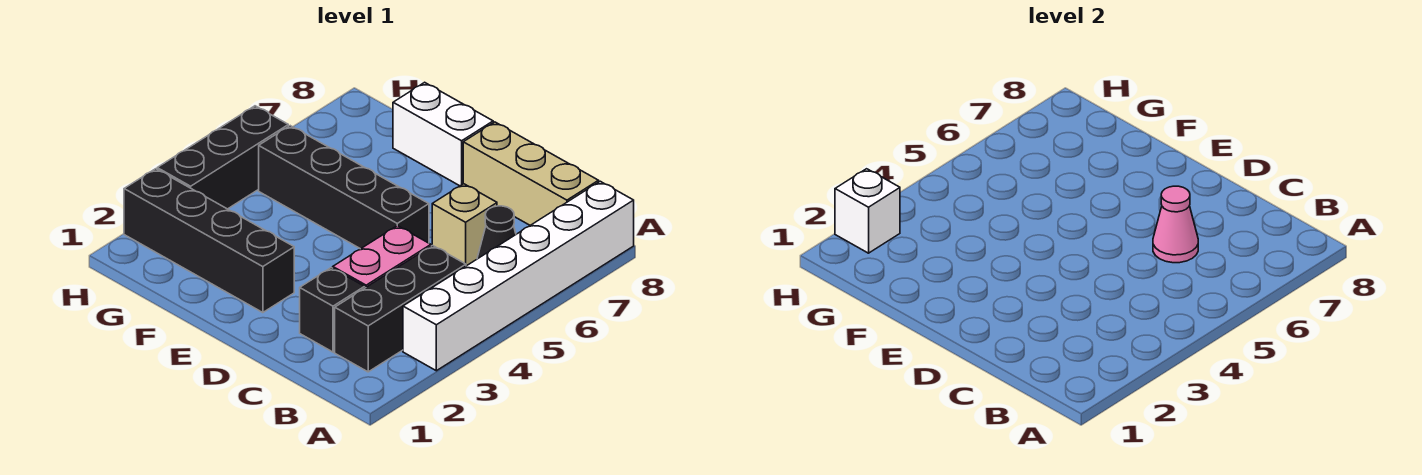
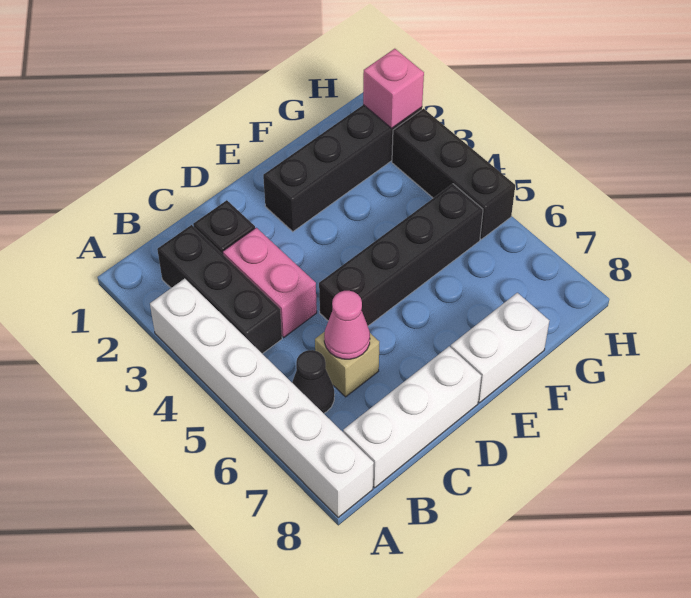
tan 1x3 brick [463,122,599,225] -> white 1x3 brick [343,346,481,488]
white 1x1 brick [835,169,900,253] -> pink 1x1 brick [363,49,424,128]

